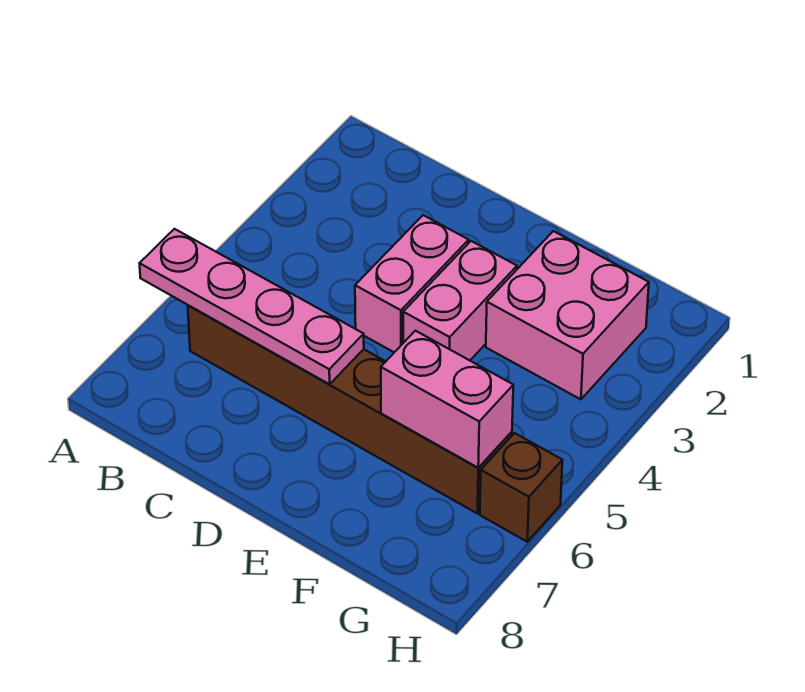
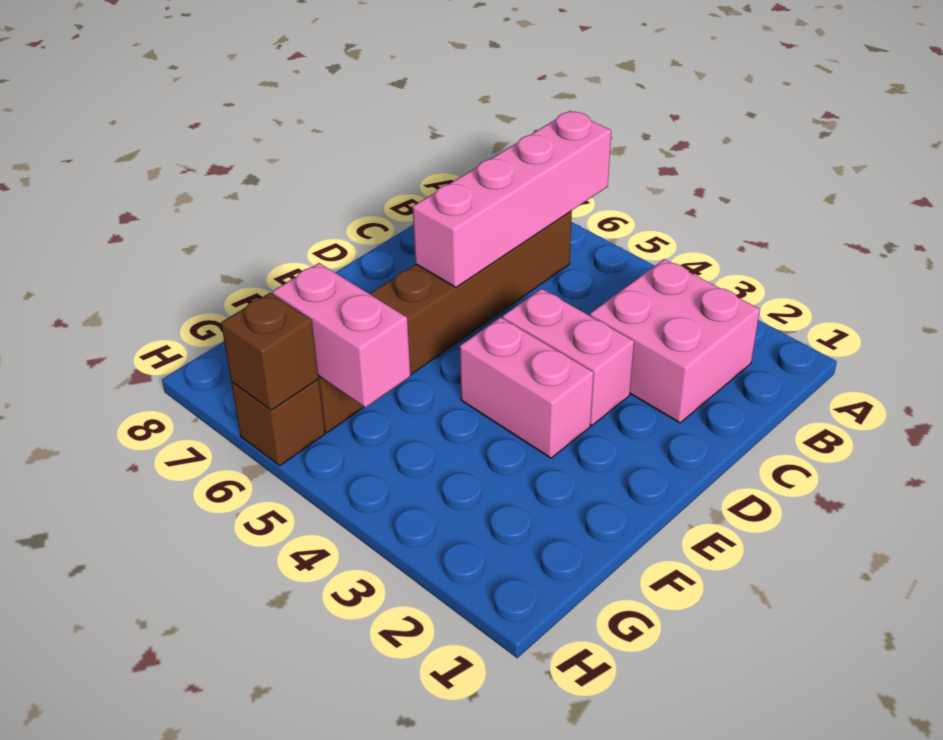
pink 1x4 plate [140,229,364,384] -> pink 1x4 brick [413,111,611,287]
pink 2x2 brick [486,231,649,399] -> pink 2x2 brick moved to [590,259,760,423]
pink 1x2 brick [381,331,513,468] -> pink 1x2 brick turned to [272,263,410,408]
none -> brown 1x1 brick [221,293,319,410]

